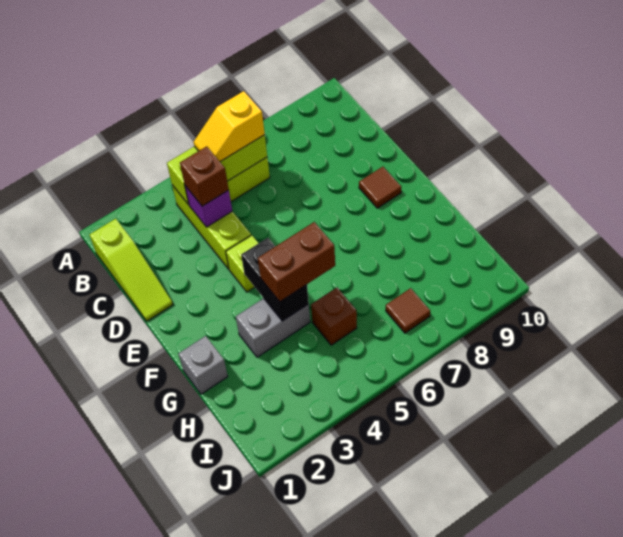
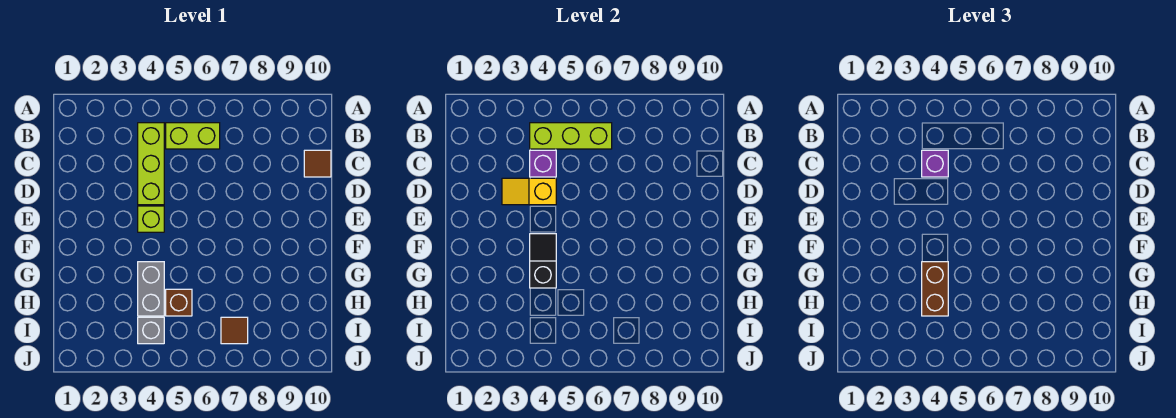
lime 1x3 slope [90,219,173,321] -> none
yellow 1x2 slope [194,91,265,162] -> yellow 1x2 slope moved to [502,178,556,205]
brown 1x1 brick [180,146,229,206] -> purple 1x1 brick [922,150,948,177]
brown 1x1 tile [359,167,401,208] -> brown 1x1 tile moved to [304,150,331,177]
black 1x2 brick [241,238,309,321] -> black 1x2 slope [530,234,556,288]
grey 1x1 brick [178,336,228,394] -> grey 1x1 brick moved to [138,317,164,344]
grey 1x2 brick [236,298,310,357] -> grey 1x2 brick turned to [138,262,164,316]
brown 1x2 brick [258,222,335,302] -> brown 1x2 brick turned to [922,262,948,316]

